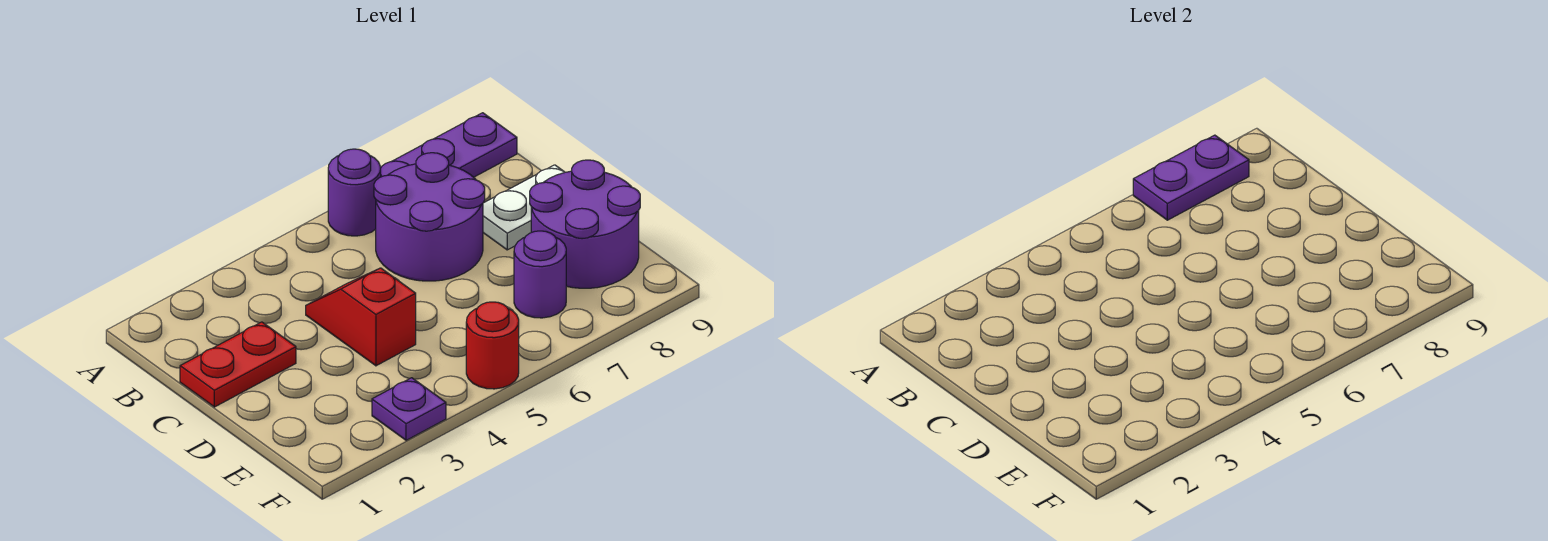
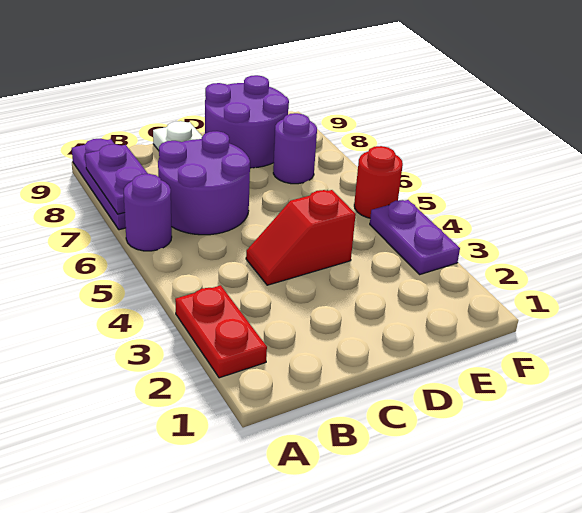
red 1x2 plate [180,322,296,407] -> red 1x2 plate moved to [175,285,267,378]
purple 1x1 plate [372,378,446,440] -> purple 1x2 plate [370,200,460,274]

